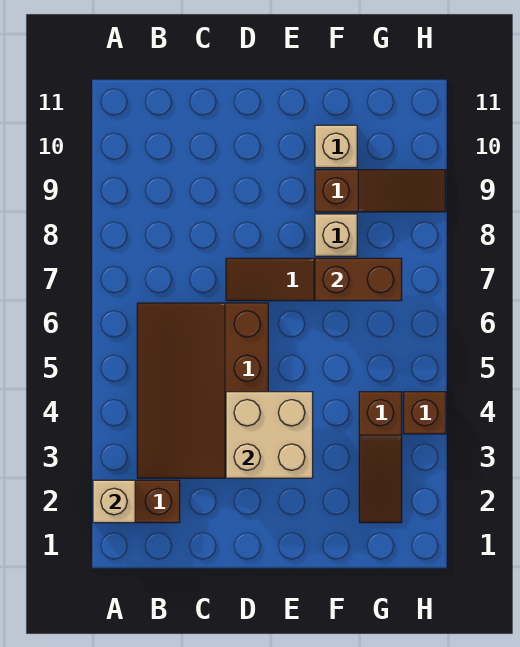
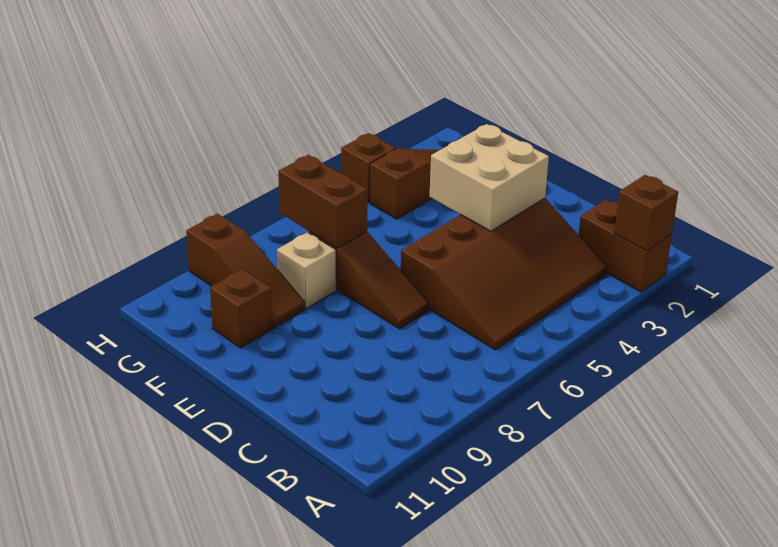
tan 1x1 brick [93,480,135,523] -> brown 1x1 brick [614,175,678,251]
brown 1x3 slope [315,170,446,212] -> brown 1x3 slope turned to [186,214,305,328]
tan 1x1 brick [315,125,357,168] -> brown 1x1 brick [210,269,272,348]

